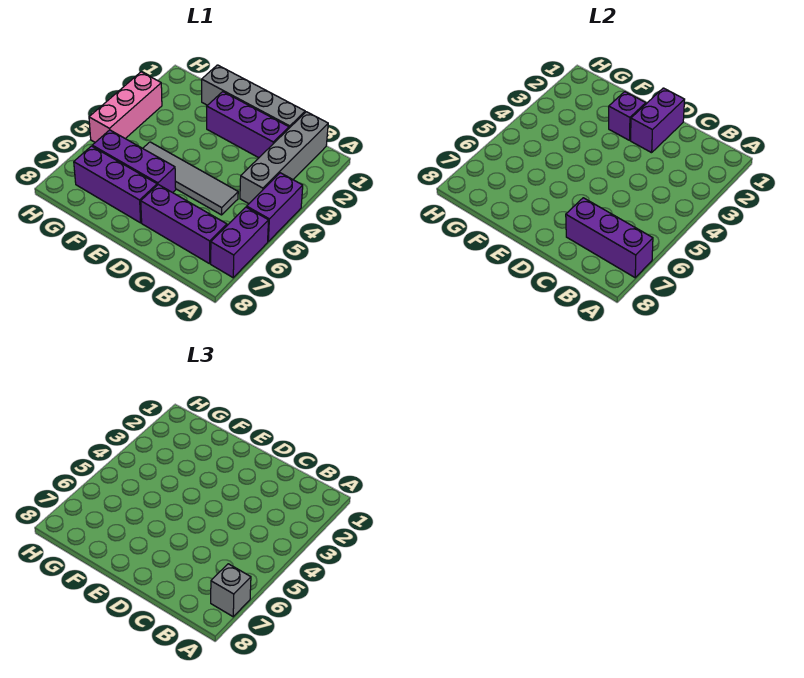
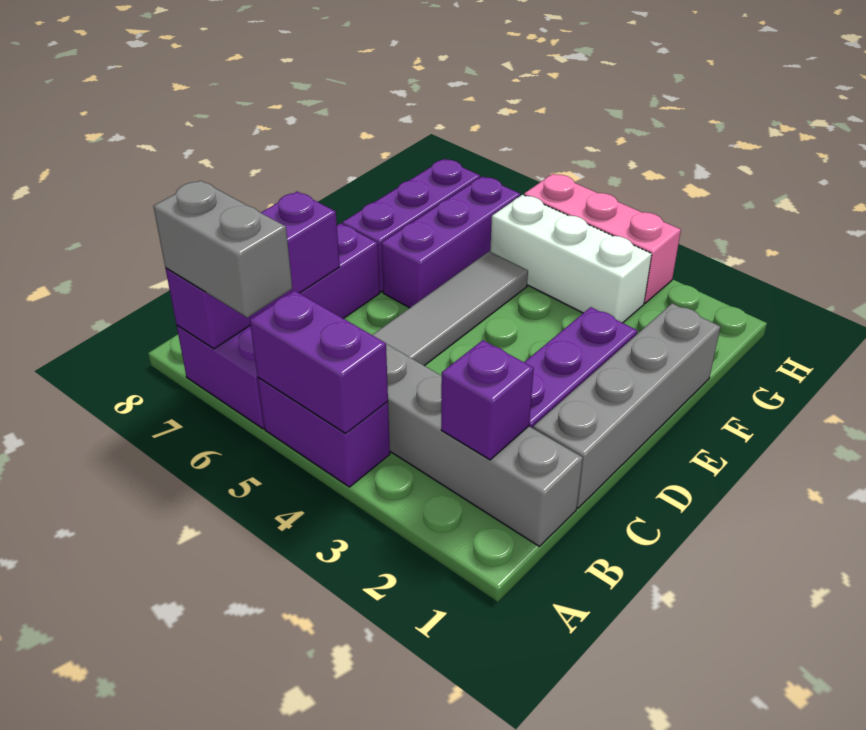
grey 1x1 brick [211,564,251,617] -> grey 1x2 brick [153,180,292,318]
purple 1x2 brick [631,88,685,153] -> purple 1x2 brick moved to [250,291,388,433]
purple 1x1 brick [609,92,646,140] -> purple 1x1 brick moved to [441,340,534,460]
none -> white 1x3 brick [490,195,652,323]

